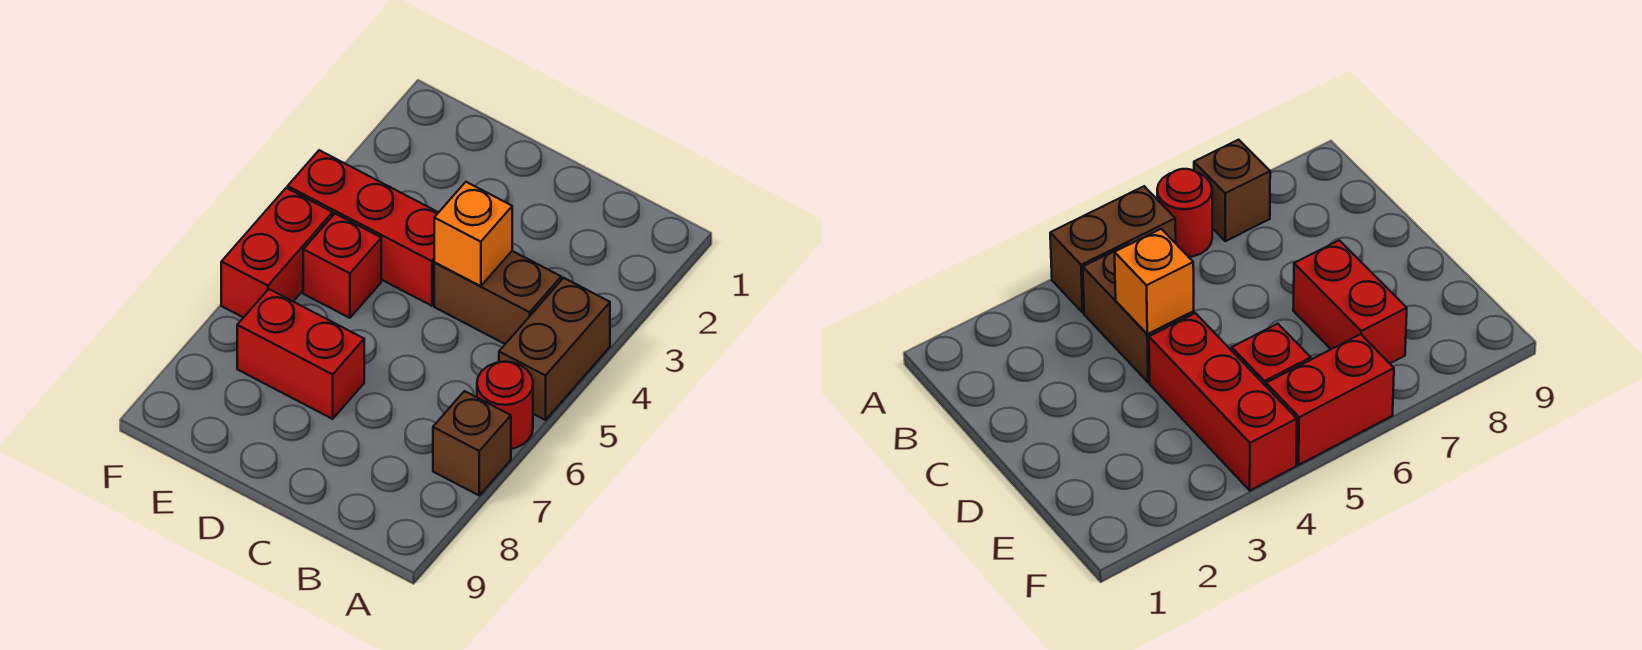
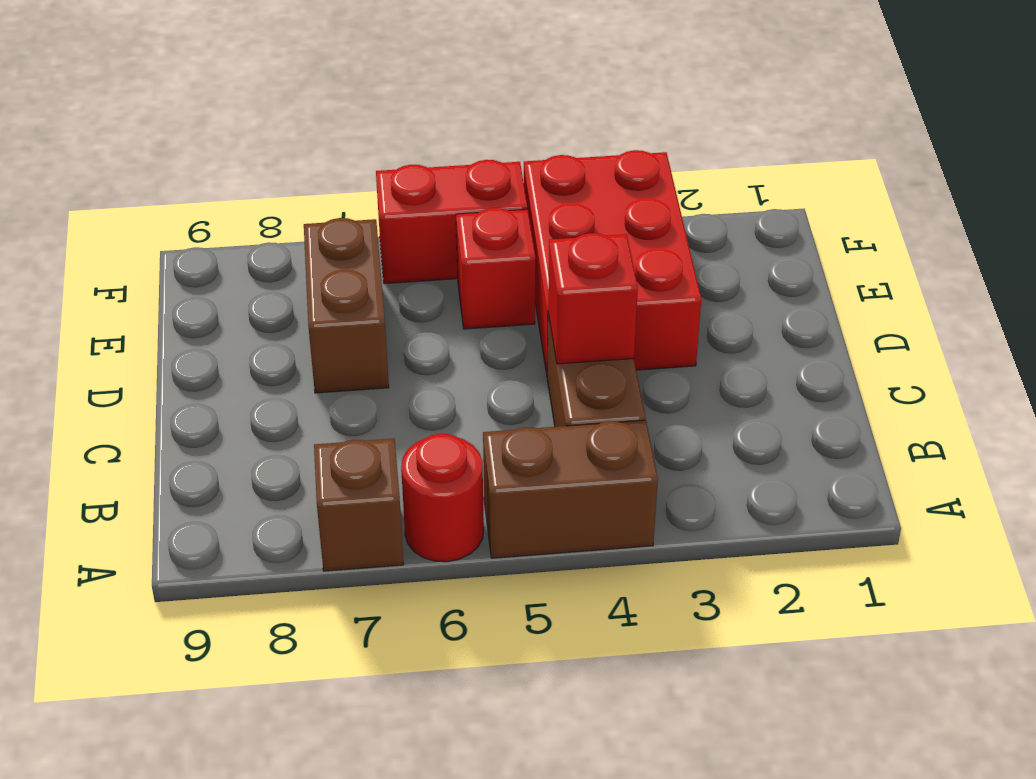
orange 1x1 brick [434,182,512,286] -> red 1x1 brick [548,233,638,364]
red 1x3 brick [288,150,439,306] -> red 2x3 brick [524,150,701,374]
red 1x2 brick [237,289,364,419] -> brown 1x2 brick [304,218,389,393]

